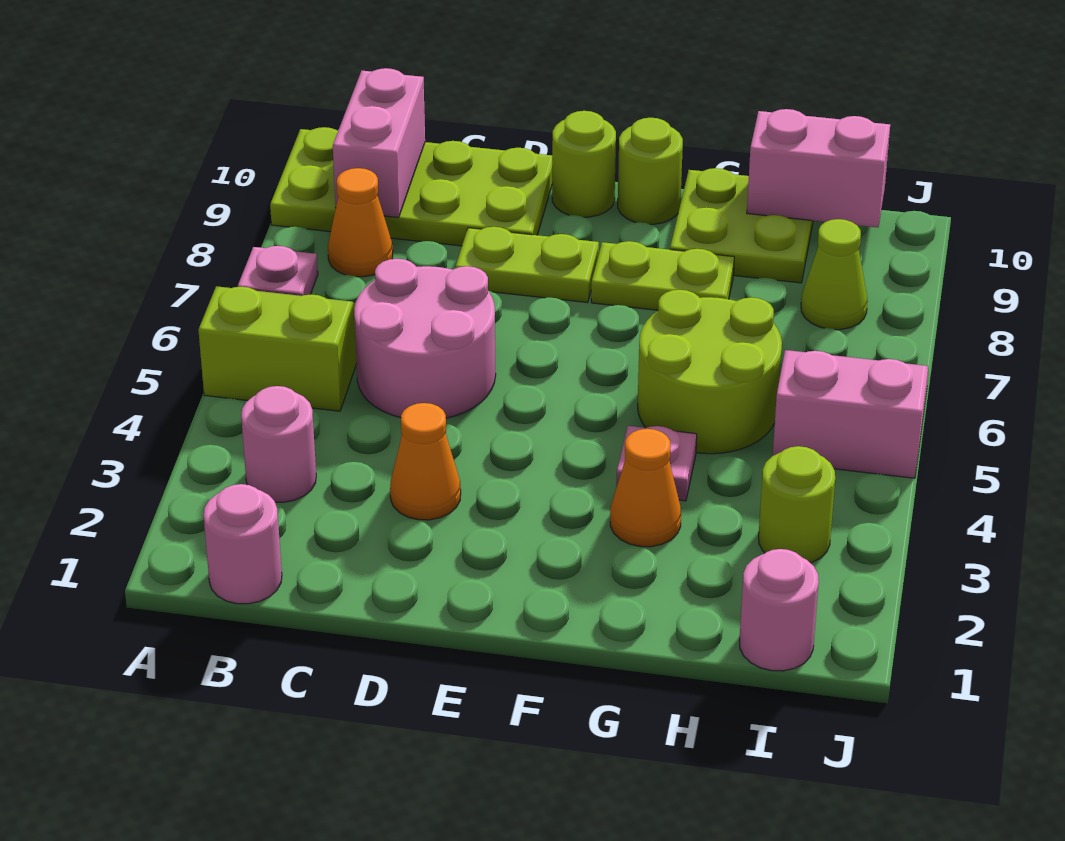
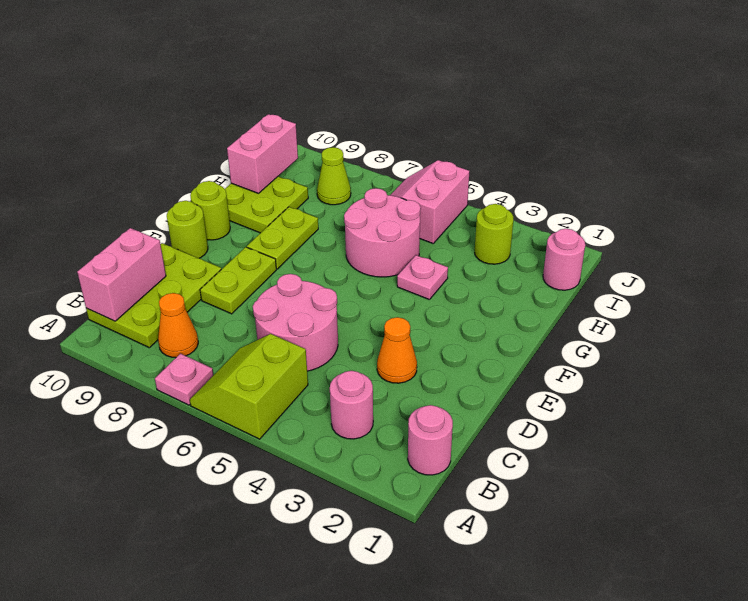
lime 2x4 plate [270,127,552,246] -> lime 2x3 plate [86,243,221,348]
pink 1x2 brick [333,68,425,218] -> pink 1x2 brick turned to [77,228,166,321]
orange 1x1 cone [610,429,681,547] -> none
lime 2x2 round brick [638,290,782,454] -> pink 2x2 round brick [344,188,421,277]

